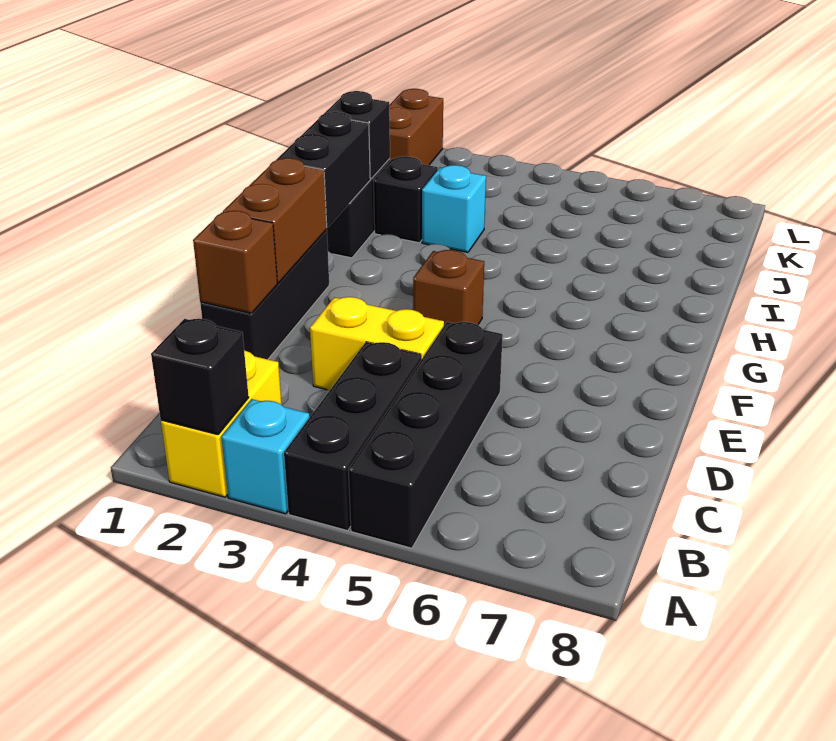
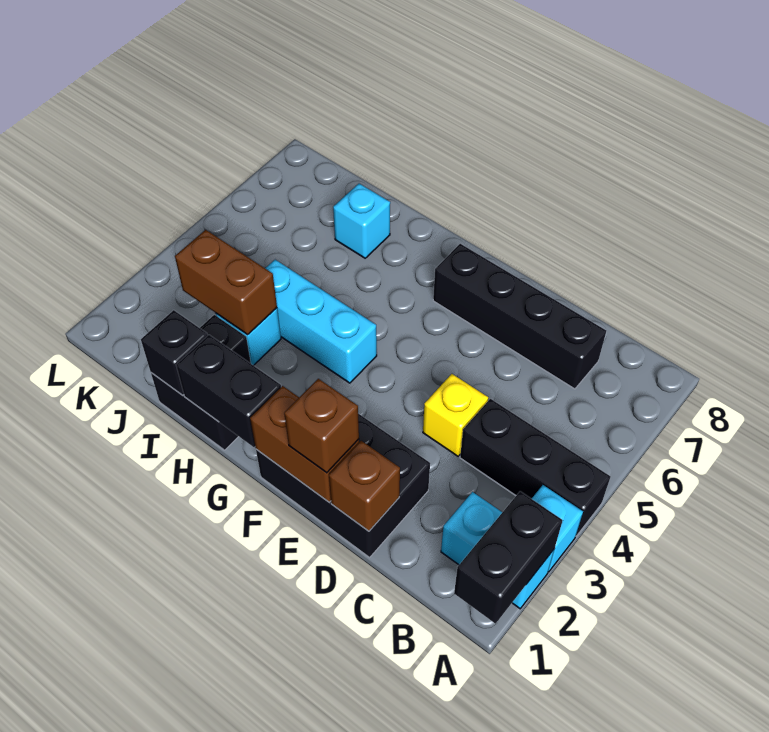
yellow 1x2 brick [161,350,282,497] -> cyan 1x2 brick [441,492,554,609]
black 1x1 brick [151,319,249,435] -> black 1x2 brick [454,491,563,624]
black 1x4 brick [348,322,503,548] -> black 1x4 brick moved to [433,244,606,389]
black 1x3 brick [200,230,329,359] -> black 2x3 brick [256,414,430,557]
yellow 1x2 brick [310,297,444,390] -> yellow 1x1 brick [423,374,488,456]
brown 1x1 brick [413,250,484,325] -> brown 1x1 brick moved to [284,379,359,473]
none -> cyan 1x3 brick [265,260,377,383]
none -> cyan 1x1 brick [333,184,390,258]
brown 1x2 brick [389,89,443,165] -> brown 1x2 brick moved to [175,230,277,335]

